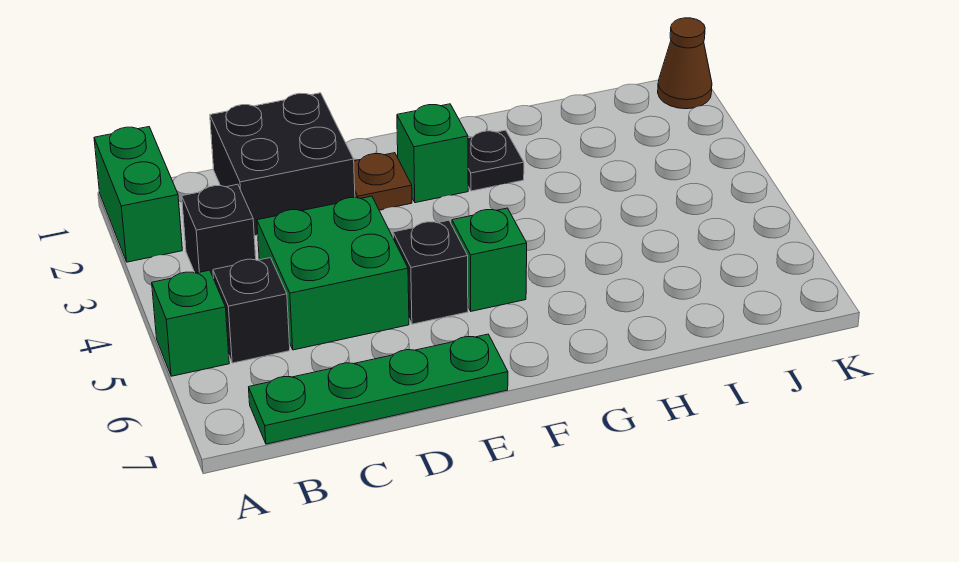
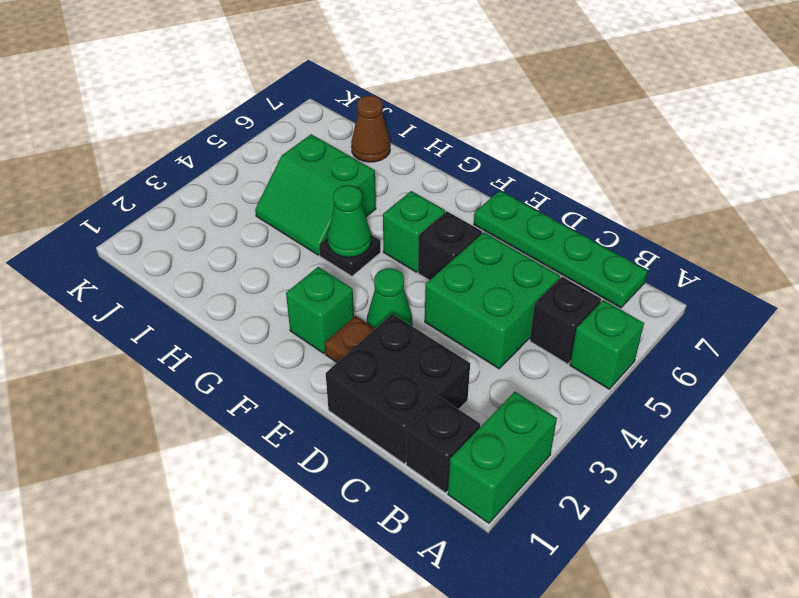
black 1x1 brick [182,184,256,276] -> black 1x1 brick moved to [406,397,480,493]
none -> green 1x1 cone [367,268,412,329]
black 1x1 plate [468,130,524,191] -> black 1x1 plate moved to [319,235,380,276]
none -> green 1x1 cone [328,185,371,257]
none -> green 2x2 slope [255,134,376,255]
brown 1x1 cone [658,18,712,109] -> brown 1x1 cone moved to [351,96,390,162]

